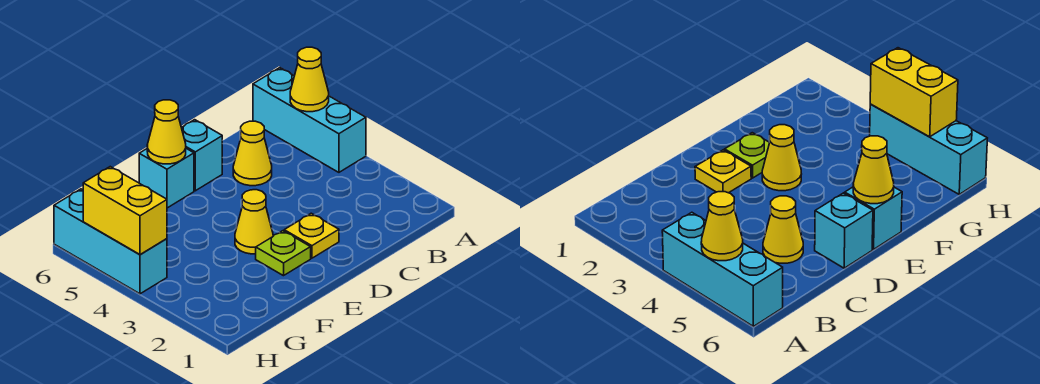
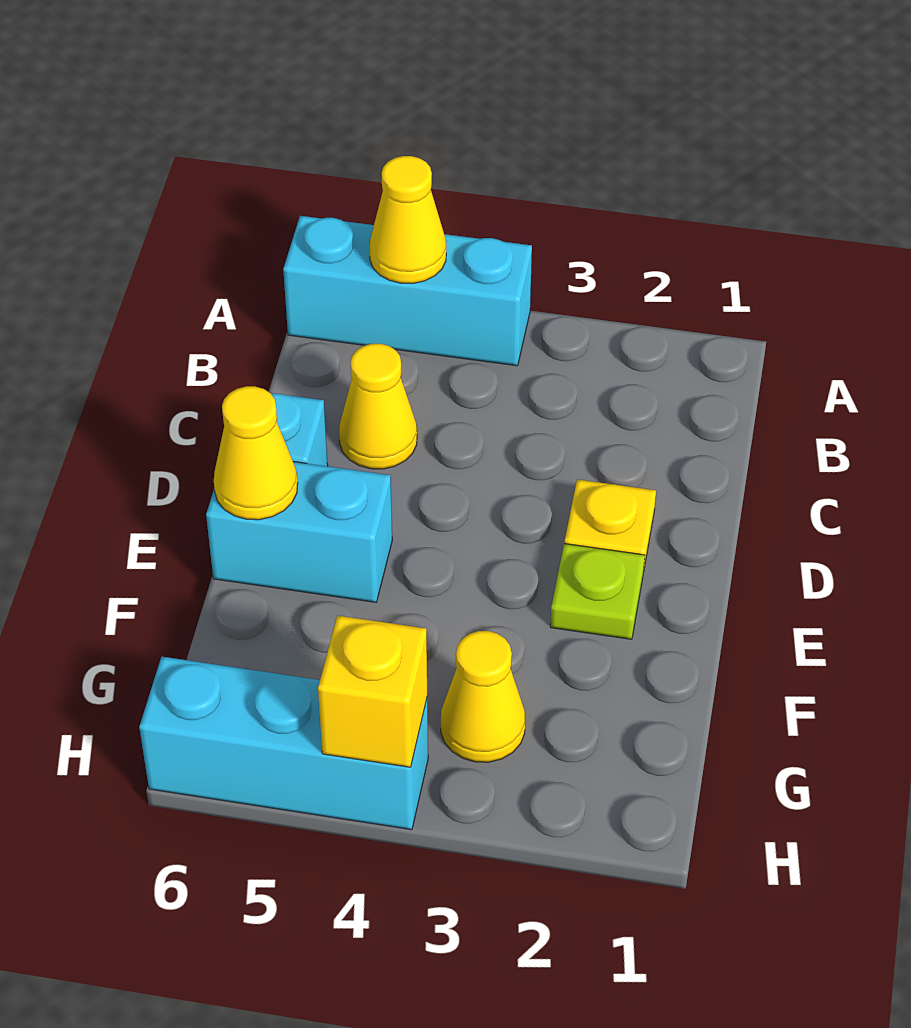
yellow 1x1 cone [235,190,273,254] -> yellow 1x1 cone moved to [441,631,525,762]
cyan 1x1 brick [139,149,194,208] -> cyan 1x2 brick [206,462,392,602]
yellow 1x2 brick [83,167,167,254] -> yellow 1x1 brick [318,615,427,767]

